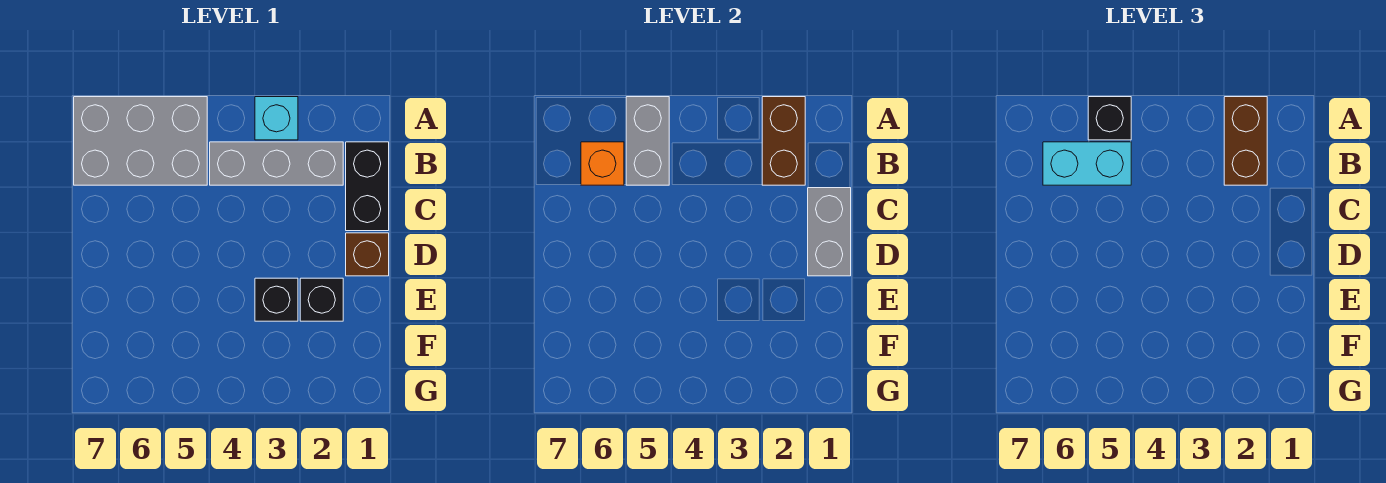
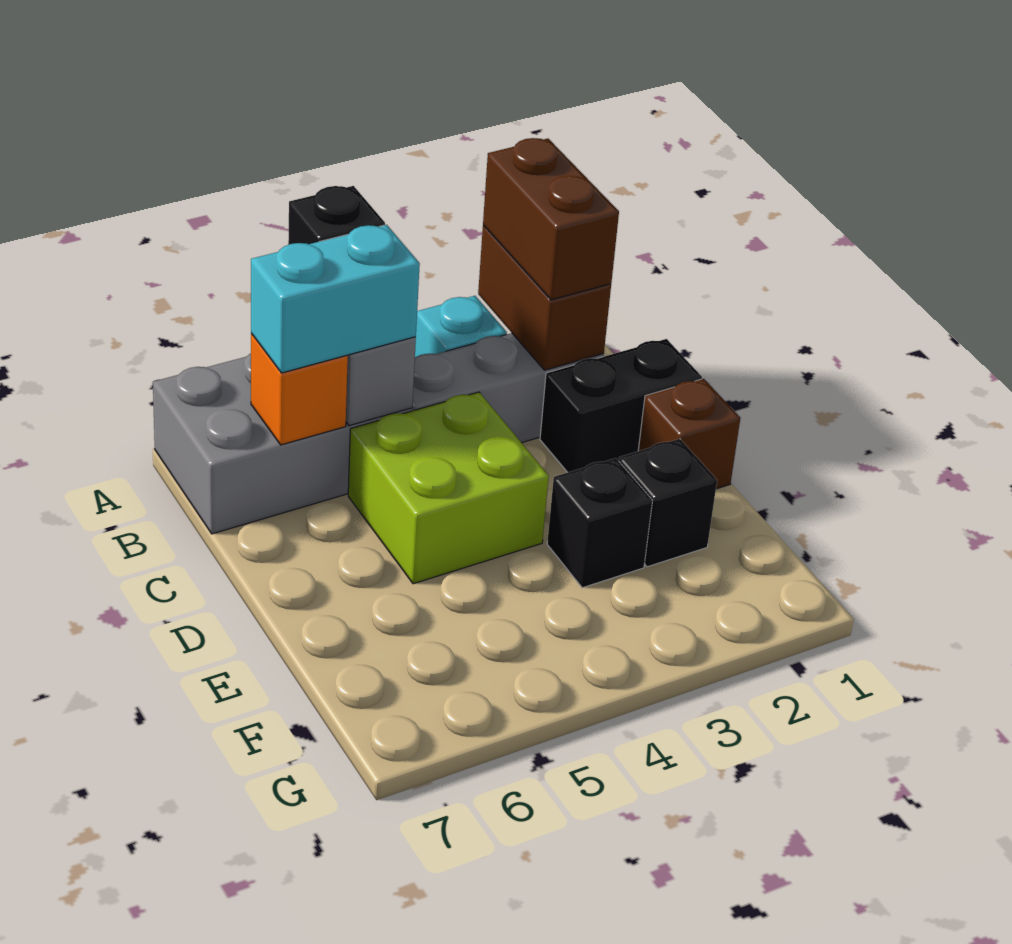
black 1x2 brick [346,142,389,231] -> black 1x2 brick turned to [540,339,702,472]
grey 1x2 brick [808,188,851,276] -> none
none -> lime 2x2 brick [348,392,549,584]

